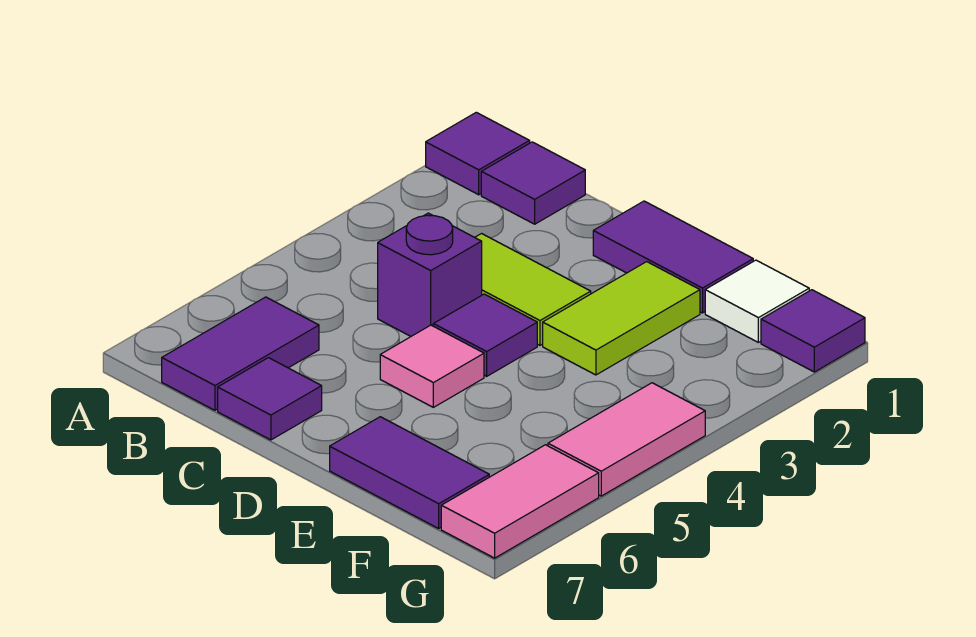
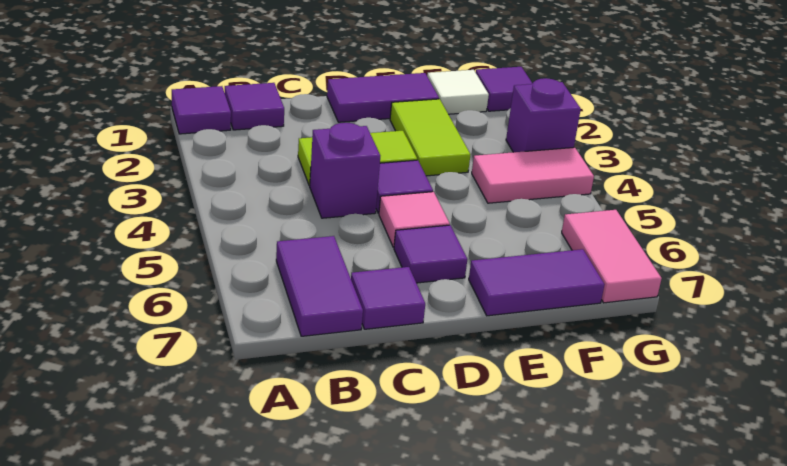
none -> purple 1x1 tile [394,225,467,283]
none -> purple 1x1 brick [506,78,581,152]
pink 1x2 tile [548,383,705,496] -> pink 1x2 tile turned to [472,147,594,203]

